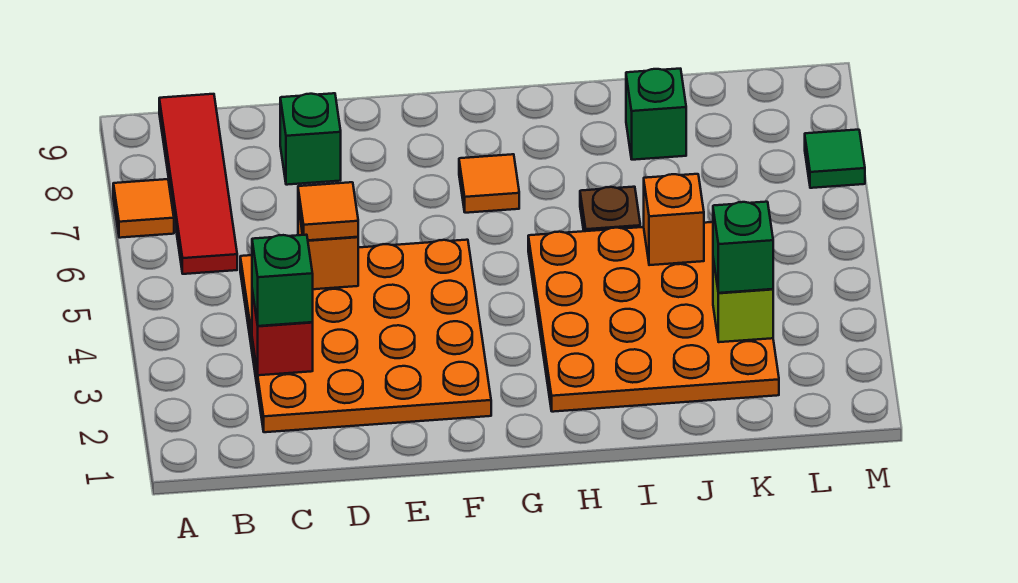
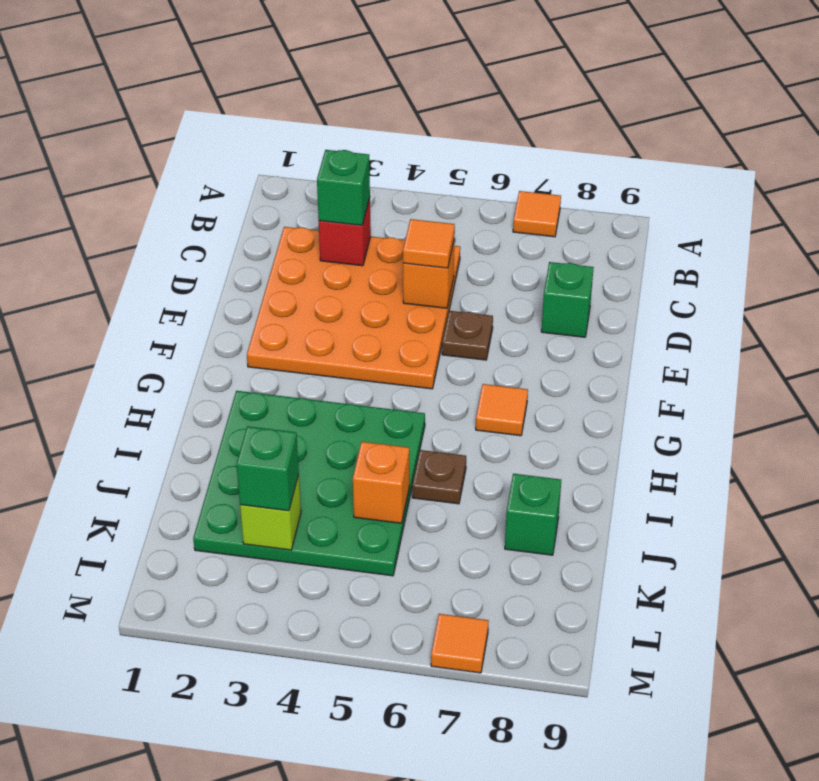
red 1x4 tile [159,94,237,274] -> none
none -> brown 1x1 plate [442,311,493,360]
orange 4x4 plate [528,222,779,412] -> green 4x4 plate [193,391,425,576]
green 1x1 tile [805,130,865,188] -> orange 1x1 tile [431,614,489,673]

